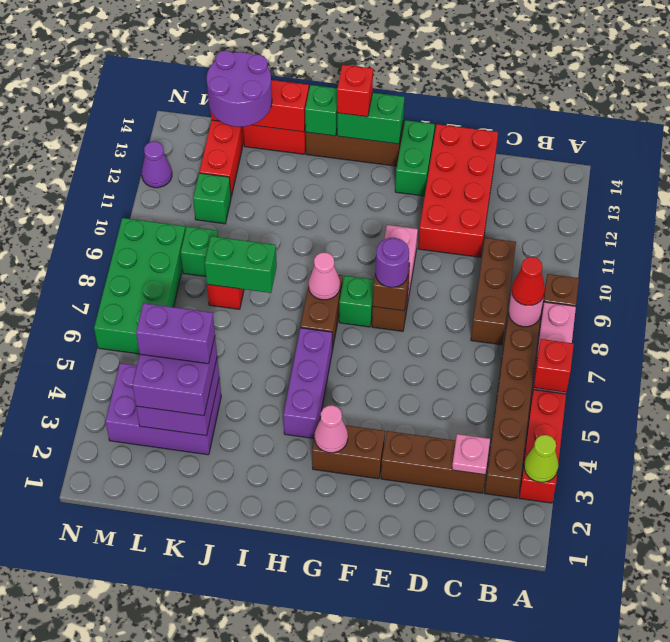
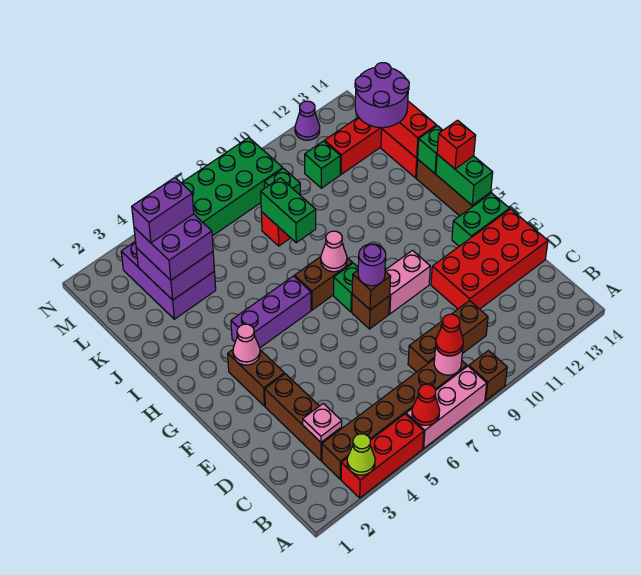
red 1x1 brick [534,339,574,392] -> red 1x1 cone [412,384,440,425]
purple 1x2 brick [136,303,215,364] -> purple 1x2 brick turned to [132,178,194,243]

